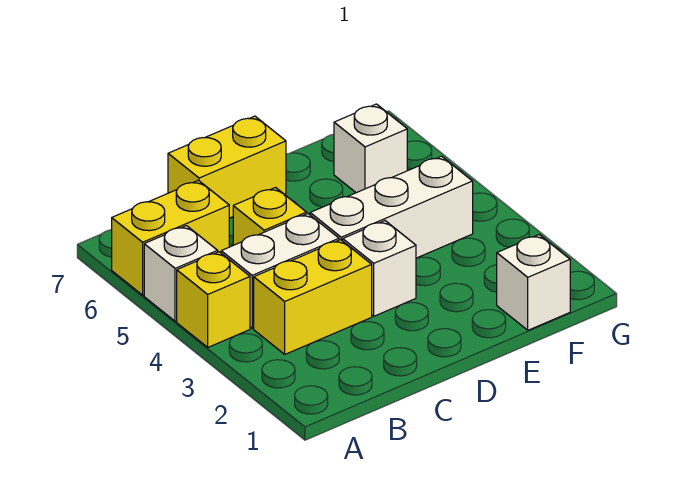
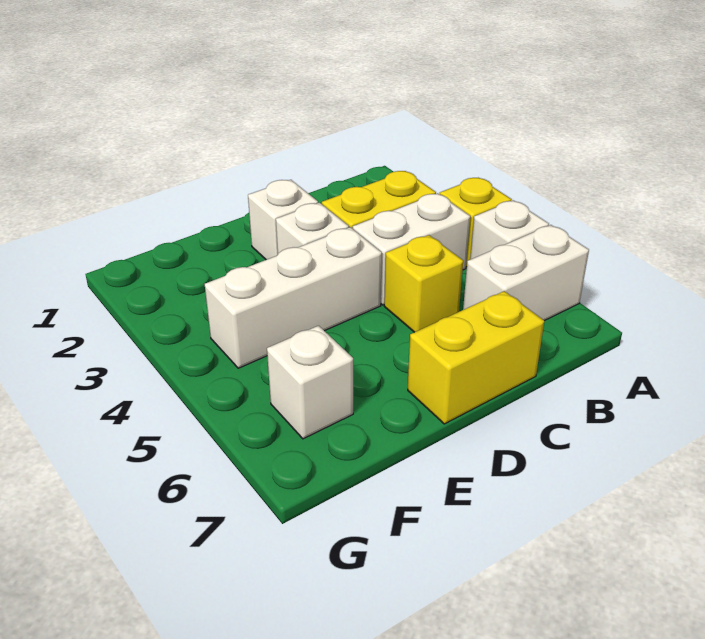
yellow 1x2 brick [112,180,229,295] -> white 1x2 brick [463,225,589,321]
white 1x1 brick [497,235,570,330] -> white 1x1 brick moved to [248,180,318,260]

